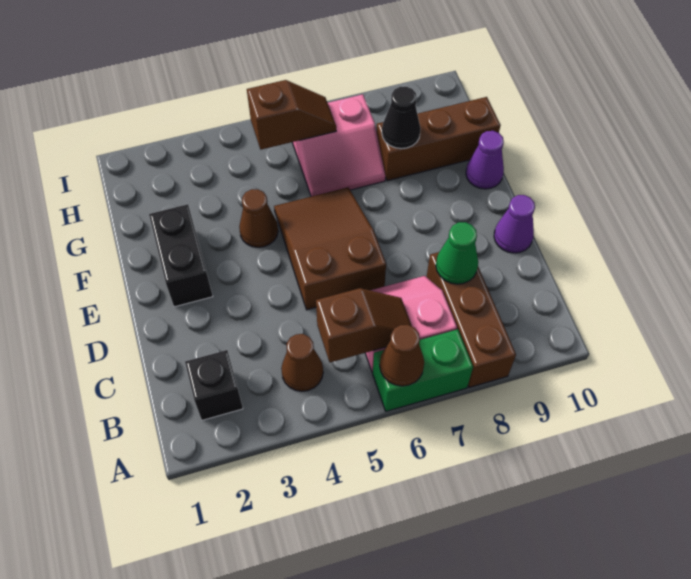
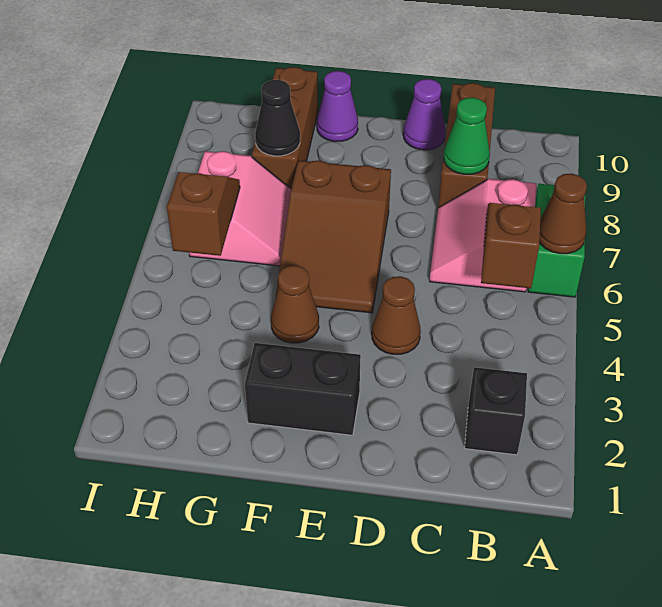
brown 1x3 brick [427,252,516,388] -> brown 1x3 brick turned to [438,83,495,208]
brown 1x1 cone [281,334,323,391] -> brown 1x1 cone moved to [372,276,421,354]
brown 2x3 slope [274,187,386,310] -> brown 2x3 slope turned to [276,160,391,313]

